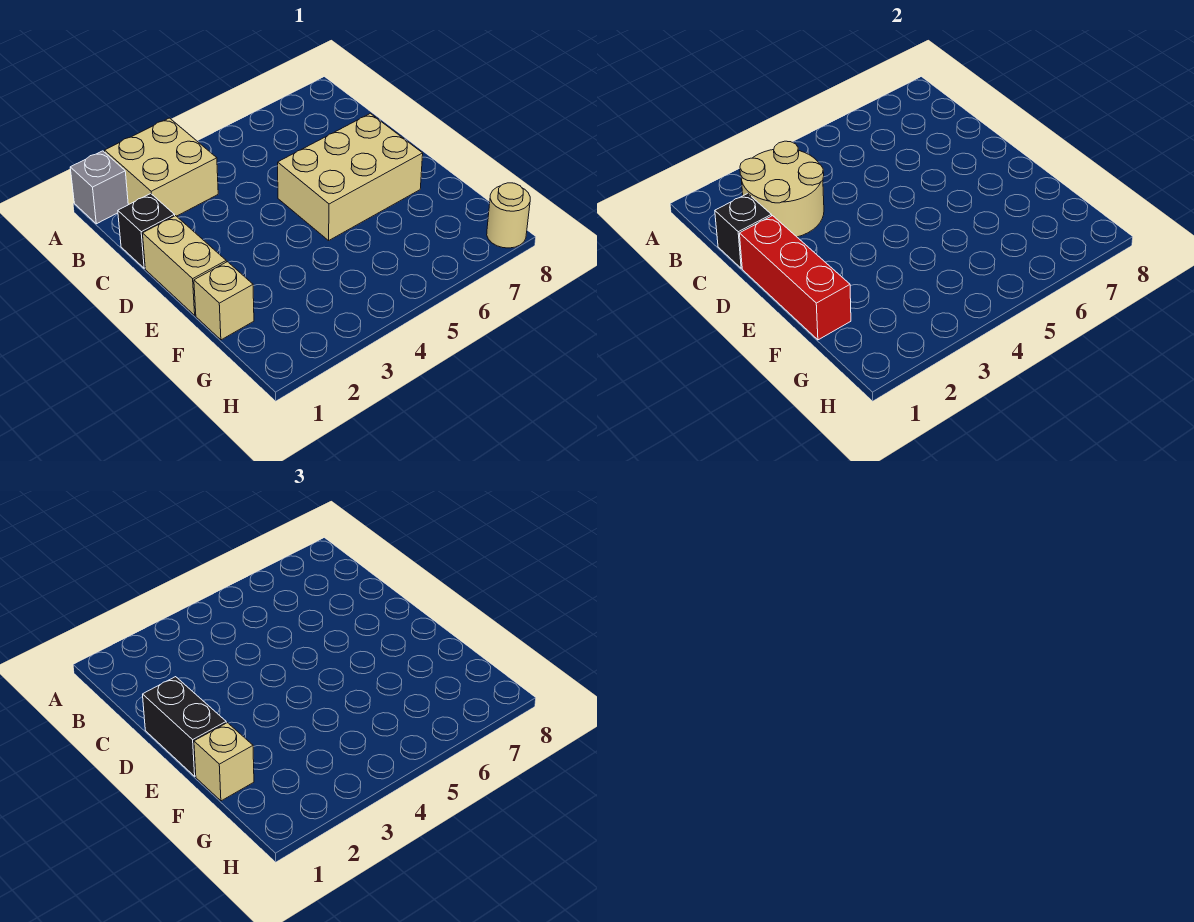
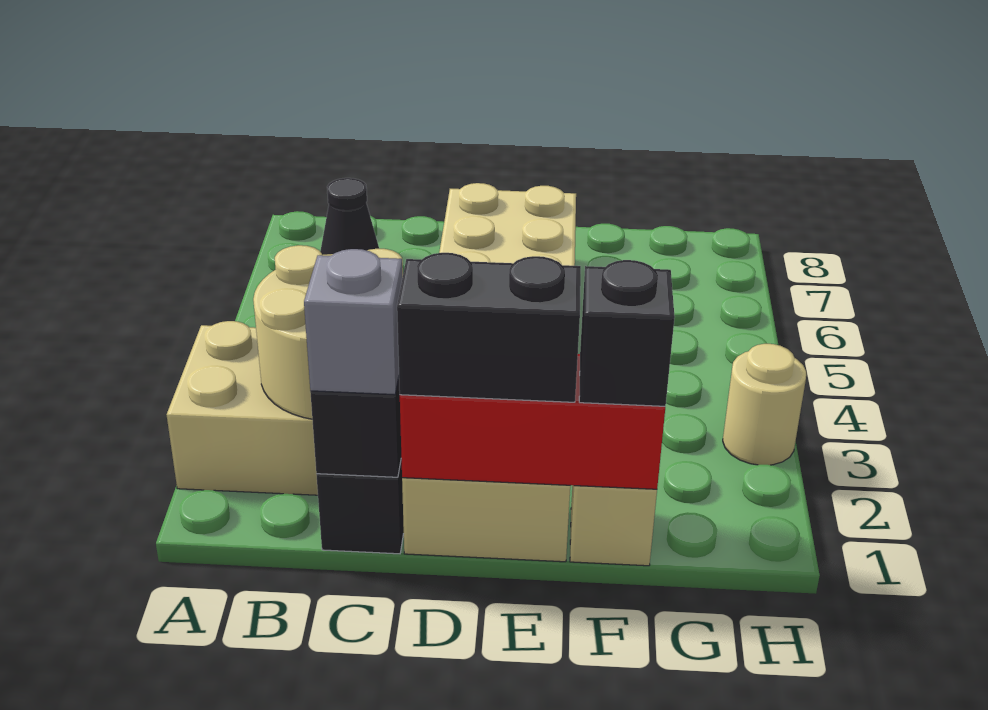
grey 1x1 brick [70,151,128,224] -> grey 1x1 brick moved to [304,249,402,395]
none -> black 1x1 cone [320,178,379,255]
tan 1x1 brick [194,723,254,801] -> black 1x1 brick [579,260,675,406]
tan 1x1 round brick [487,183,530,248] -> tan 1x1 round brick moved to [723,344,806,465]

